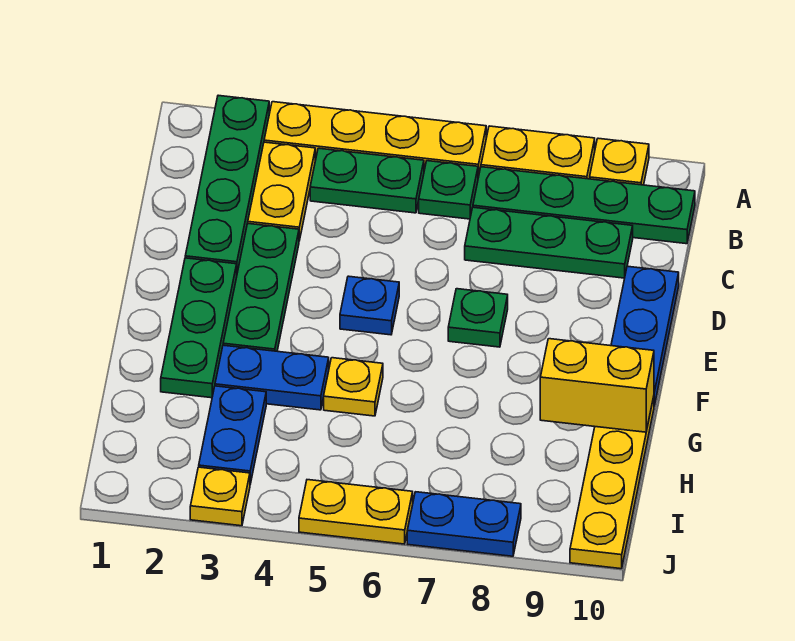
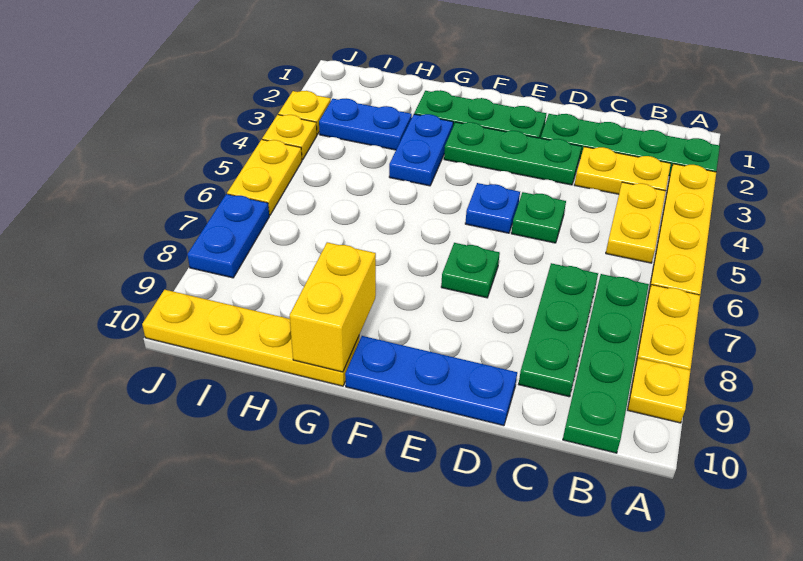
green 1x2 plate [310,148,424,213] -> yellow 1x2 plate [606,182,666,263]
green 1x1 plate [419,161,478,219] -> green 1x1 plate moved to [511,192,566,243]
yellow 1x1 plate [324,358,383,416] -> yellow 1x1 plate moved to [262,115,317,160]

